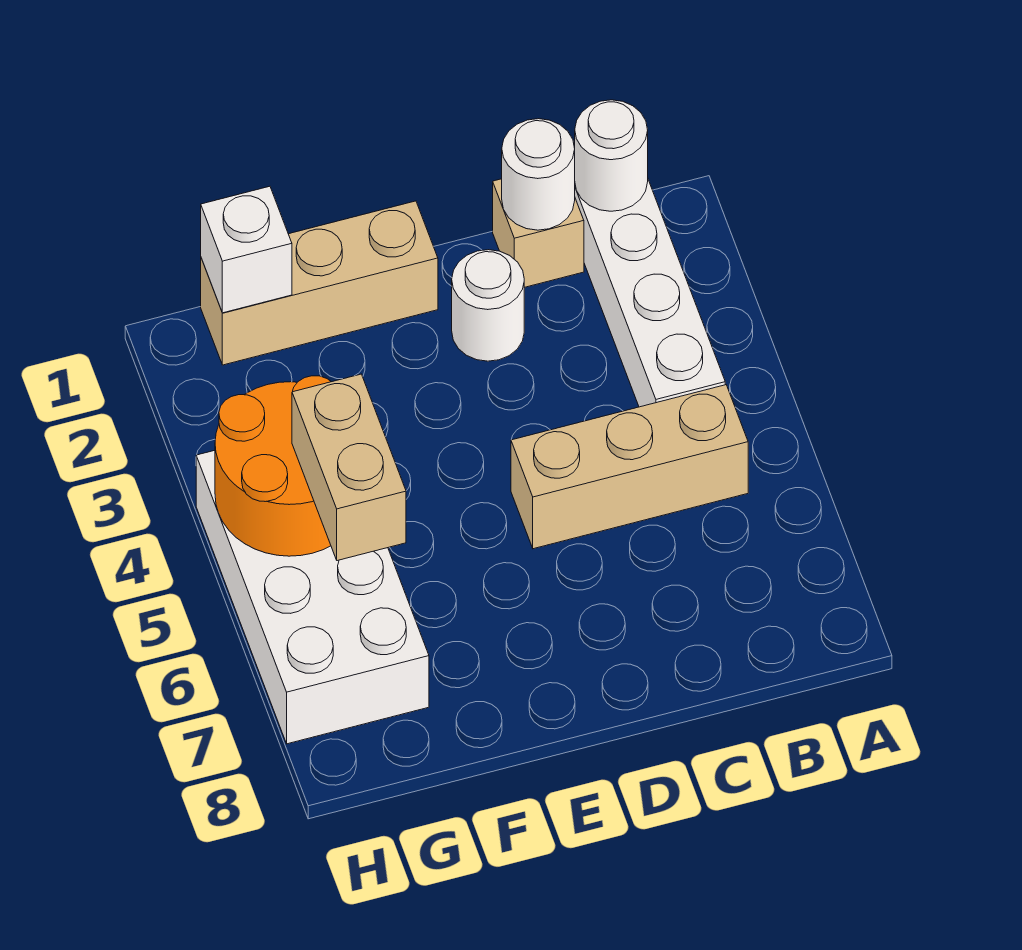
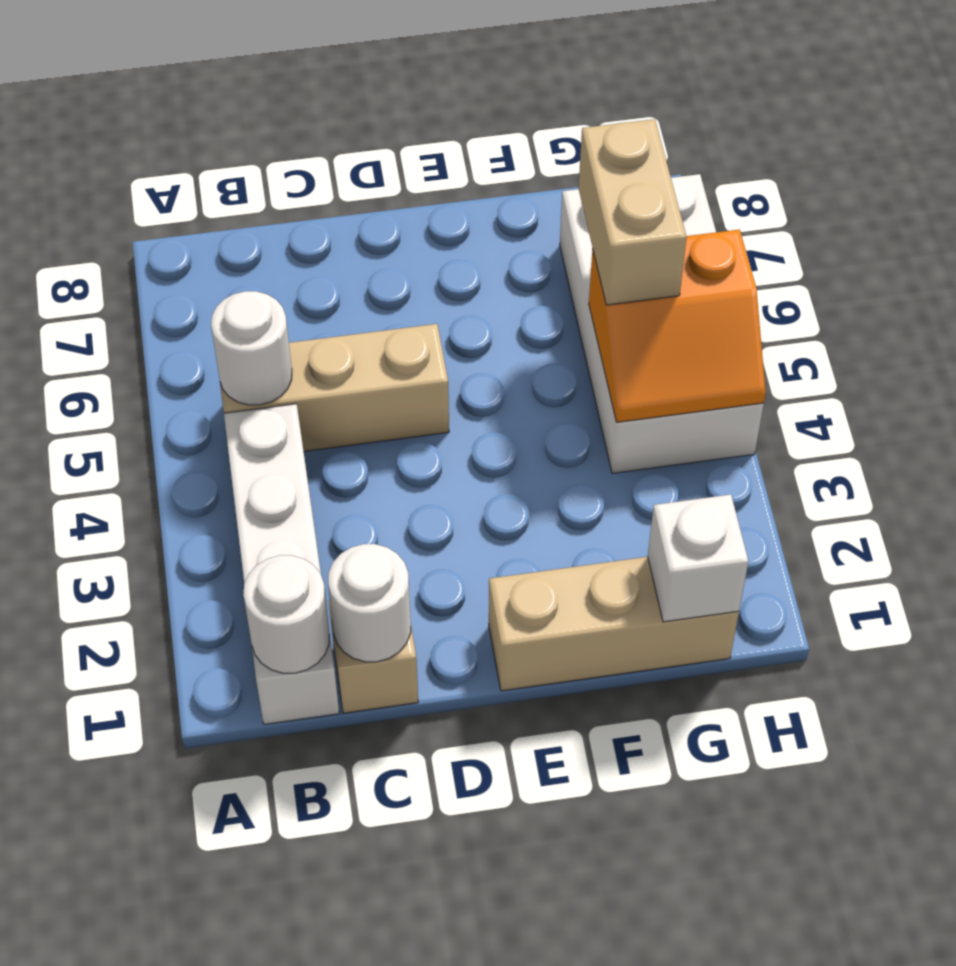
white 1x1 round brick [452,250,524,361] -> white 1x1 round brick moved to [211,291,292,405]
orange 2x2 round brick [215,376,331,556] -> orange 2x2 slope [589,229,766,422]

